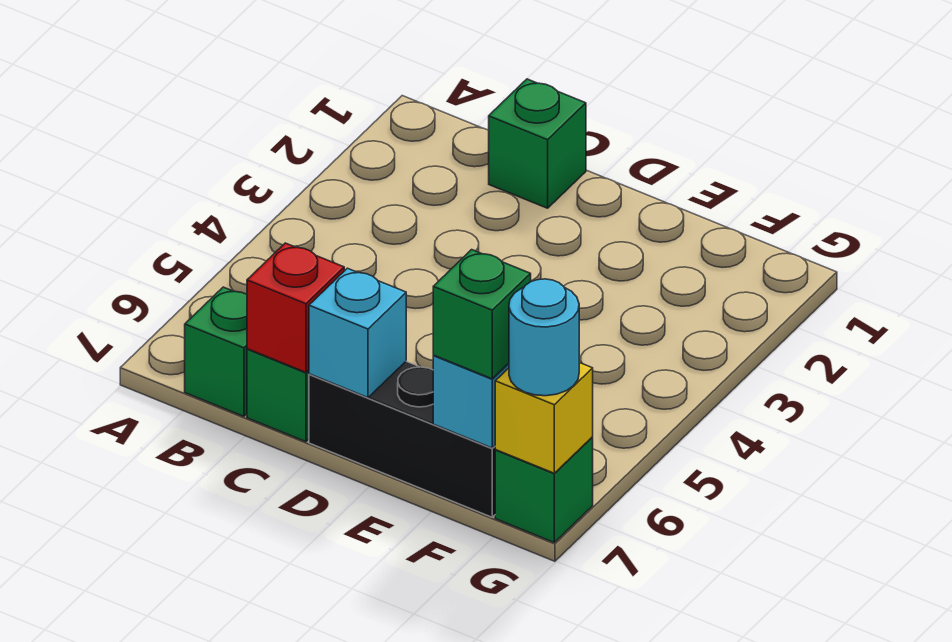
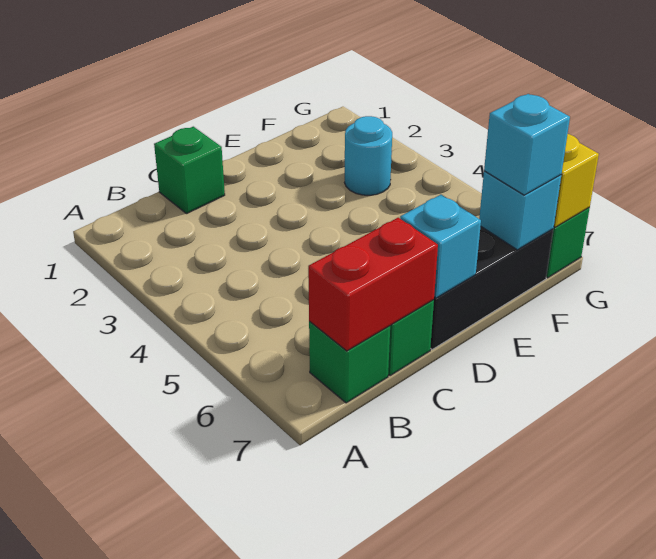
red 1x1 brick [247,243,344,372] -> red 1x2 brick [308,218,438,351]
green 1x1 brick [433,250,531,379] -> cyan 1x1 brick [484,94,570,195]
cyan 1x1 round brick [509,279,579,396] -> cyan 1x1 round brick moved to [345,116,392,195]

